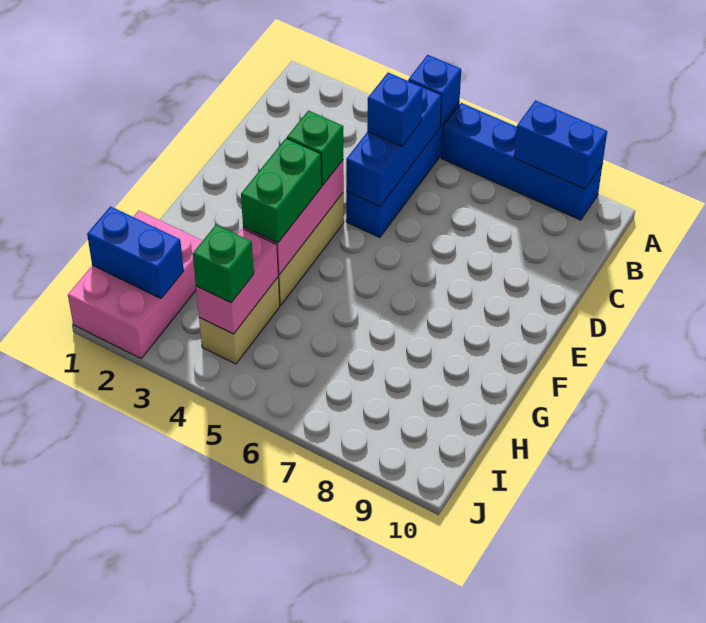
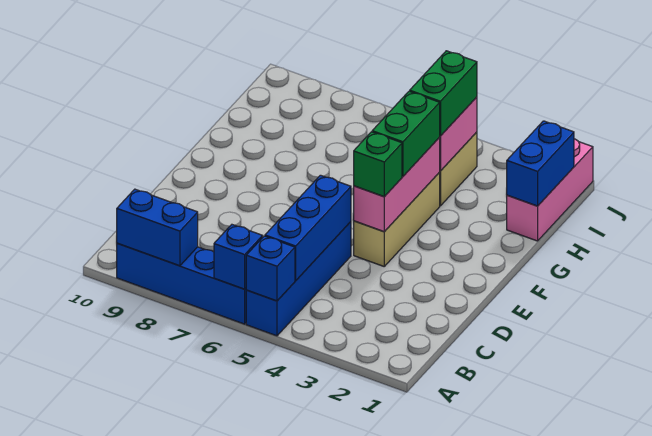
blue 1x1 brick [367,73,423,147] -> blue 1x1 brick moved to [214,225,263,289]
pink 2x3 brick [68,211,202,358] -> pink 1x3 brick [507,139,593,241]
blue 1x2 brick [87,206,184,298] -> blue 1x2 brick turned to [506,121,574,206]
green 1x1 brick [193,225,254,303] -> green 1x2 brick [410,51,477,136]

